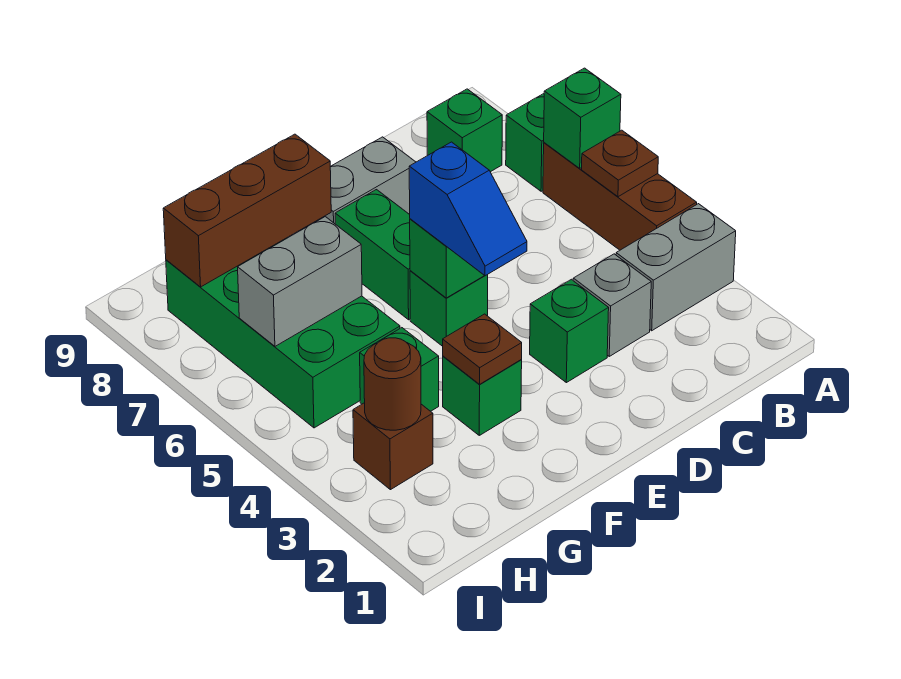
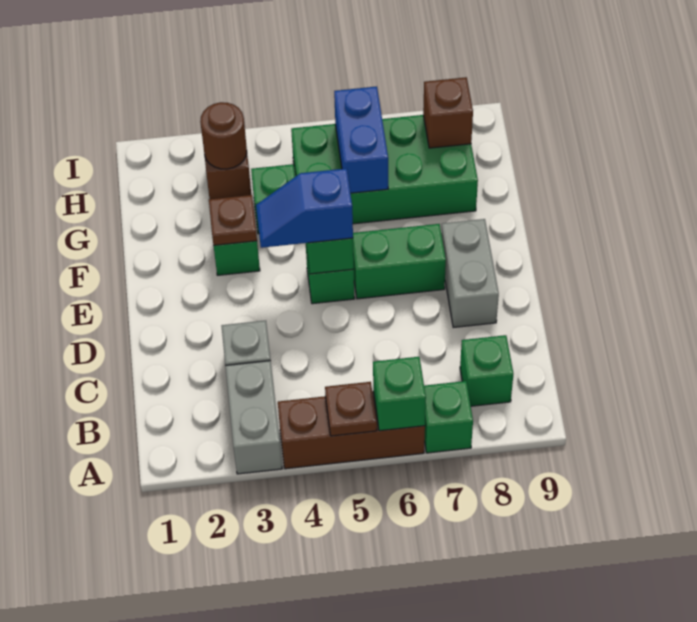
green 1x1 brick [530,279,609,383] -> none
brown 1x3 brick [163,134,331,287] -> brown 1x1 brick [423,77,473,148]
grey 1x2 brick [238,217,362,346] -> blue 1x2 brick [334,87,388,193]

